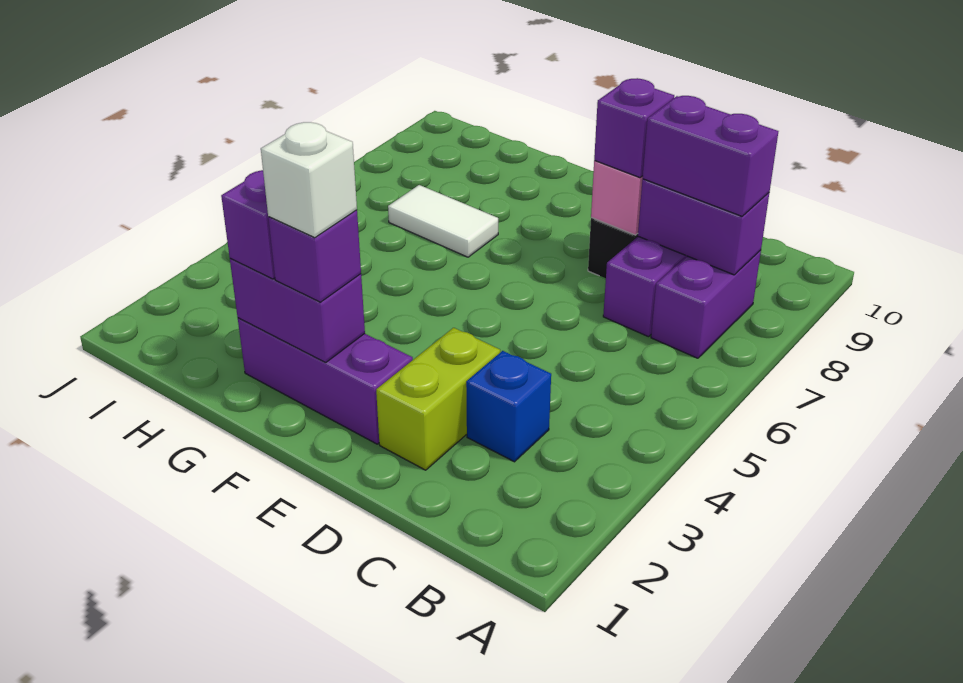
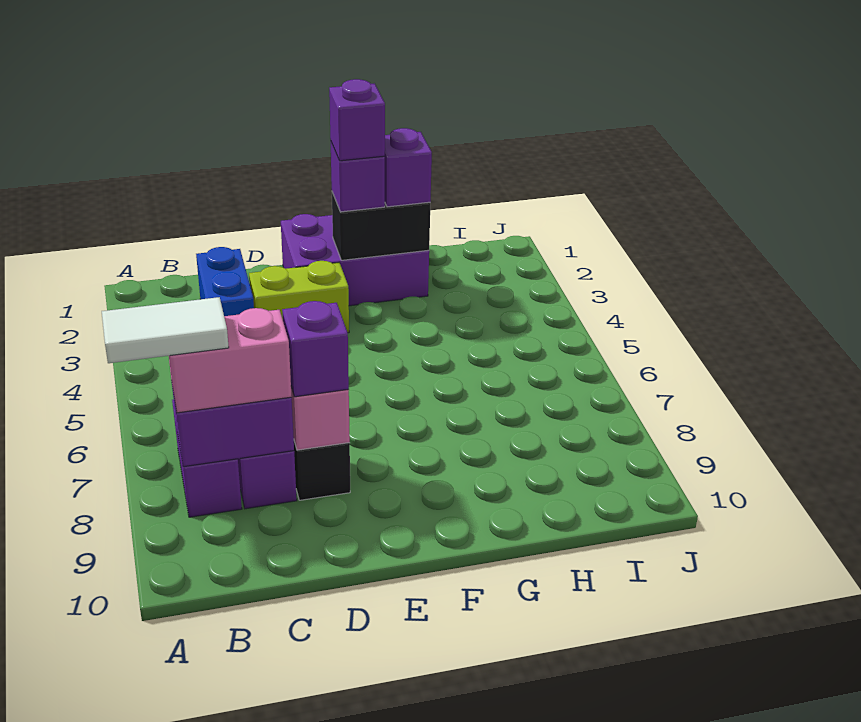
purple 1x2 brick [643,96,779,216] -> pink 1x2 brick [169,308,292,413]
blue 1x1 brick [466,351,551,462] -> blue 1x2 brick [196,247,254,316]
lime 1x2 brick [376,328,500,470] -> lime 1x2 brick turned to [249,261,349,333]
purple 1x3 brick [238,318,413,444] -> purple 2x3 brick [281,214,429,306]
purple 1x2 brick [230,258,365,362] -> black 1x2 brick [332,192,430,260]
white 1x1 brick [261,122,357,238] -> purple 1x1 brick [329,79,385,161]
white 1x2 tile [388,185,498,257] -> white 1x2 tile moved to [102,297,229,363]

